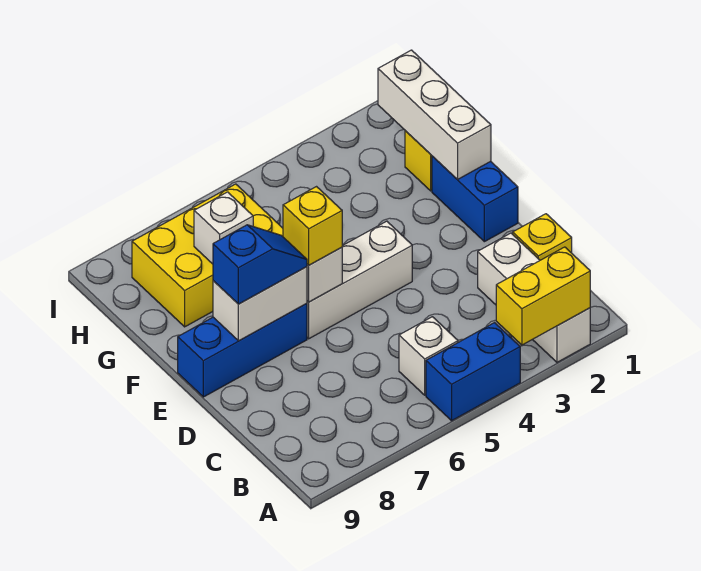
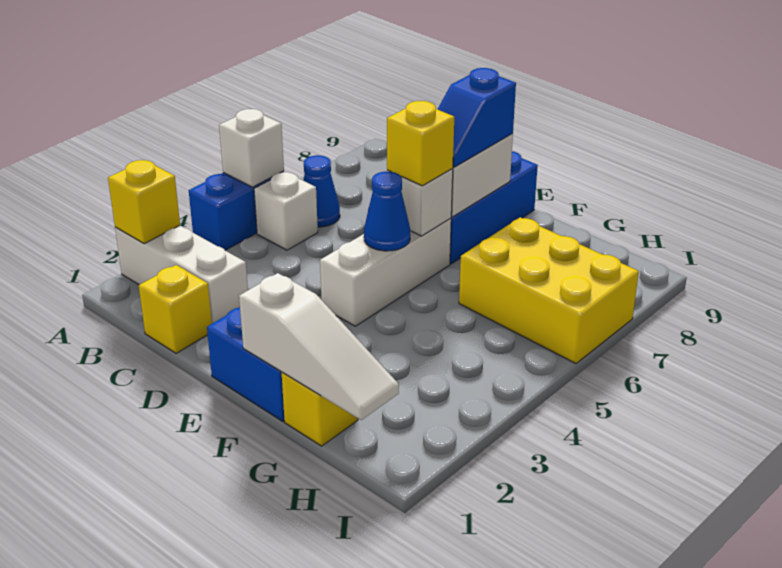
yellow 1x2 brick [496,247,590,345] -> yellow 1x1 brick [108,160,180,244]
none -> blue 1x1 cone [303,155,340,227]
none -> blue 1x1 cone [364,172,410,251]
white 1x3 brick [378,50,491,180] -> white 1x3 slope [239,273,399,420]
yellow 2x3 brick [132,184,283,327] -> yellow 2x3 brick turned to [459,217,639,363]
white 1x1 brick [194,192,253,264] -> white 1x1 brick moved to [219,109,284,187]

